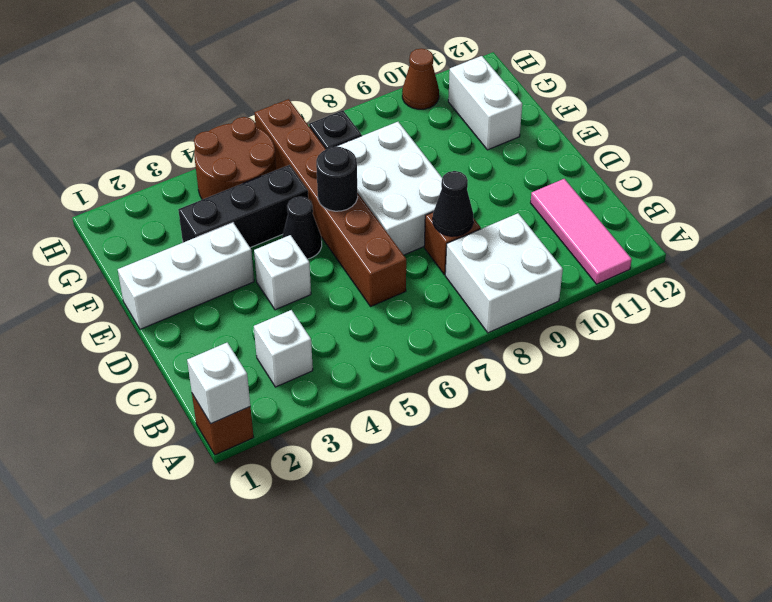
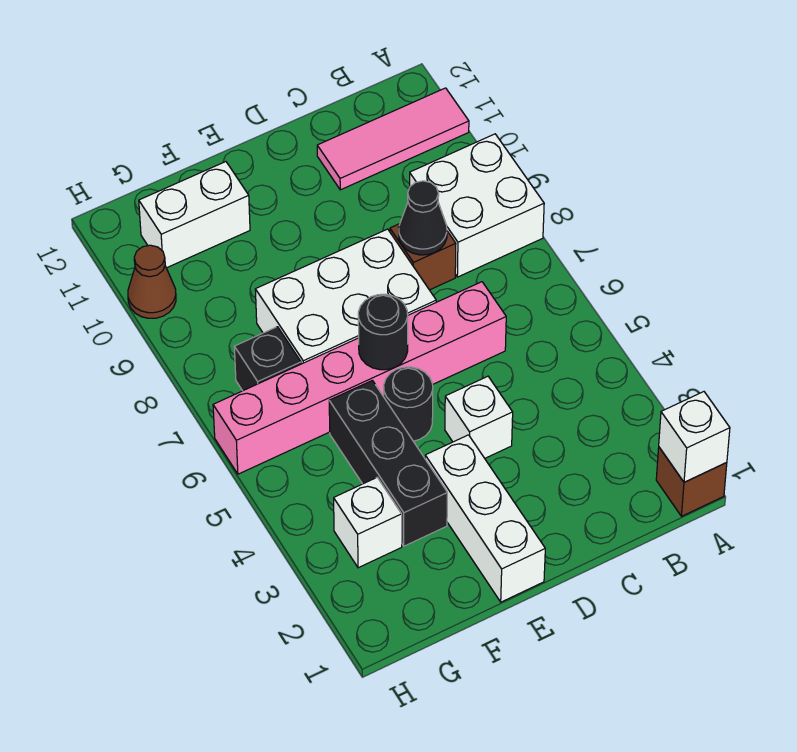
white 1x1 brick [254,310,313,387] -> white 1x1 brick moved to [334,478,402,568]
brown 1x6 brick [255,99,406,306] -> pink 1x6 brick [213,282,506,474]
black 1x1 cone [282,197,322,259] -> black 1x1 round brick [384,367,433,441]
brown 2x2 round brick [194,117,276,200] -> none

